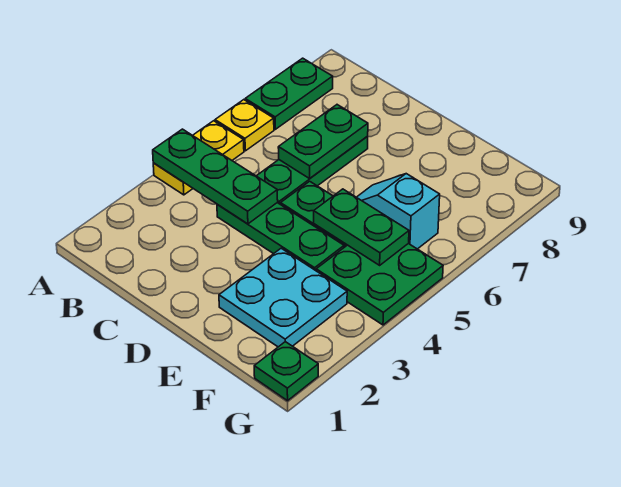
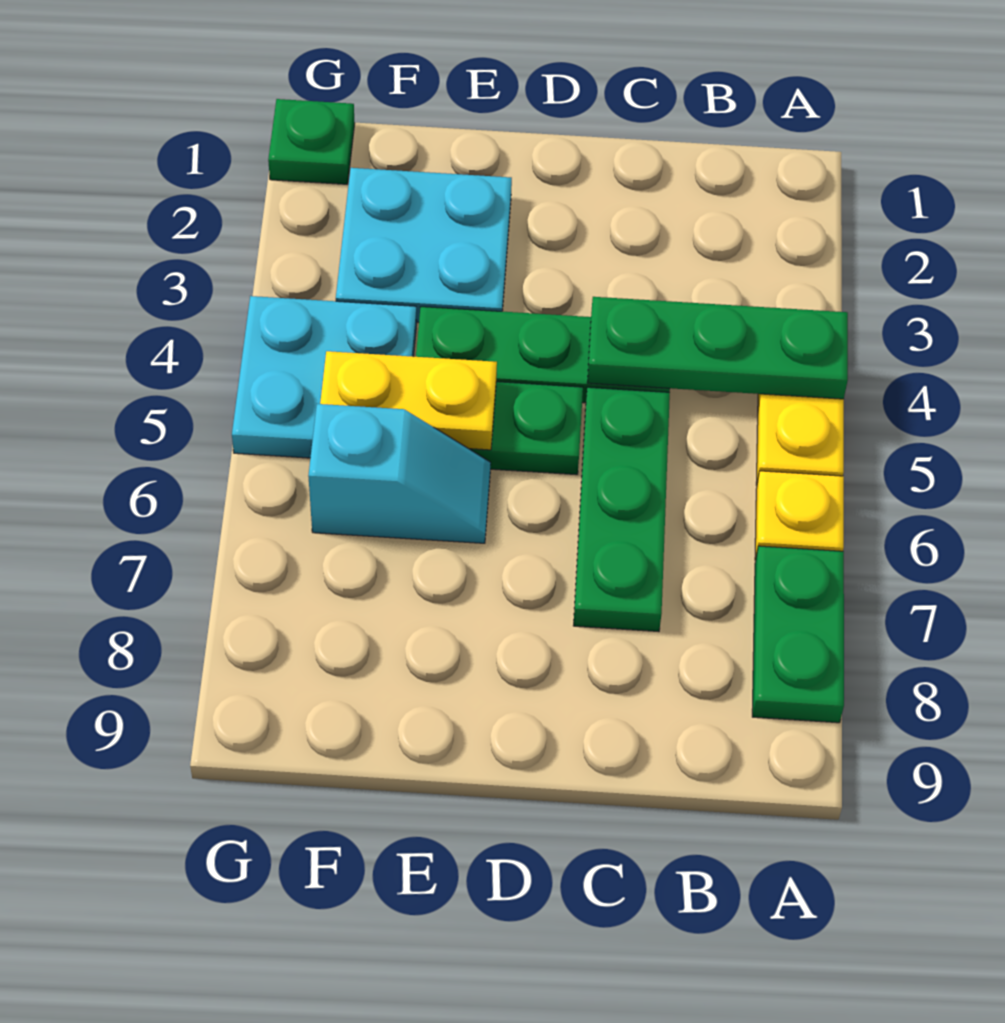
green 1x2 plate [278,105,368,179] -> none
green 1x2 plate [314,189,409,265] -> yellow 1x2 plate [320,351,497,450]
green 2x2 plate [316,244,443,325] -> cyan 2x2 plate [232,296,417,458]

